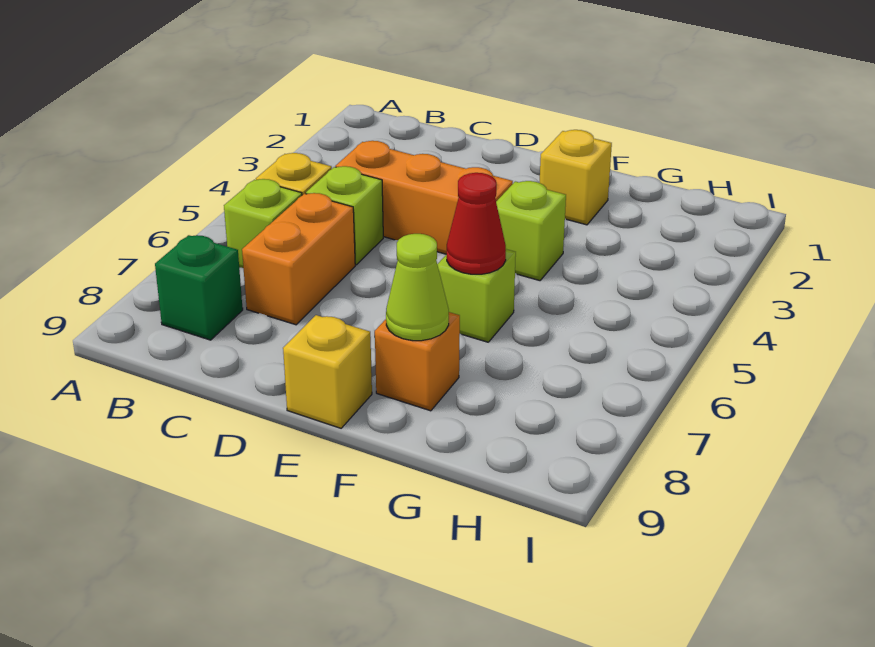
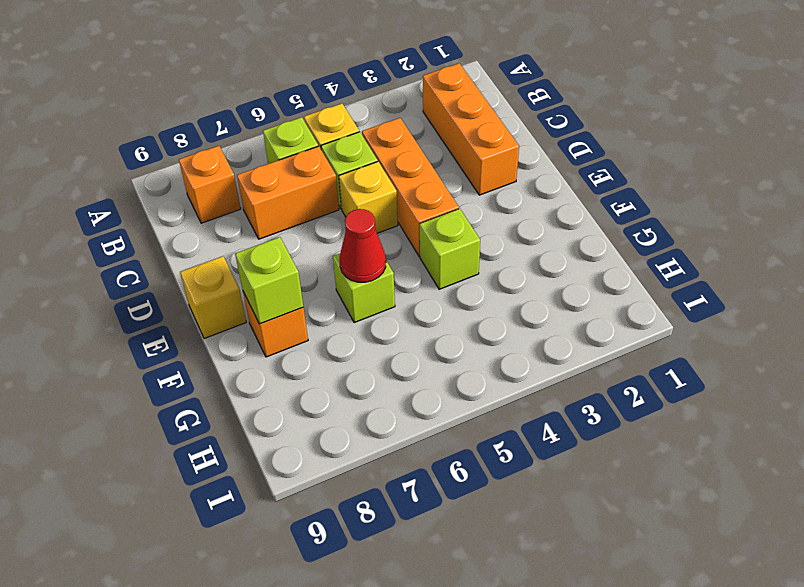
none -> orange 1x3 brick [423,63,519,195]
green 1x1 brick [155,235,243,340] -> orange 1x1 brick [179,146,241,223]
yellow 1x1 brick [540,130,612,225] -> yellow 1x1 brick moved to [339,162,398,233]
lime 1x1 cone [386,234,449,341] -> lime 1x1 brick [235,237,303,324]

